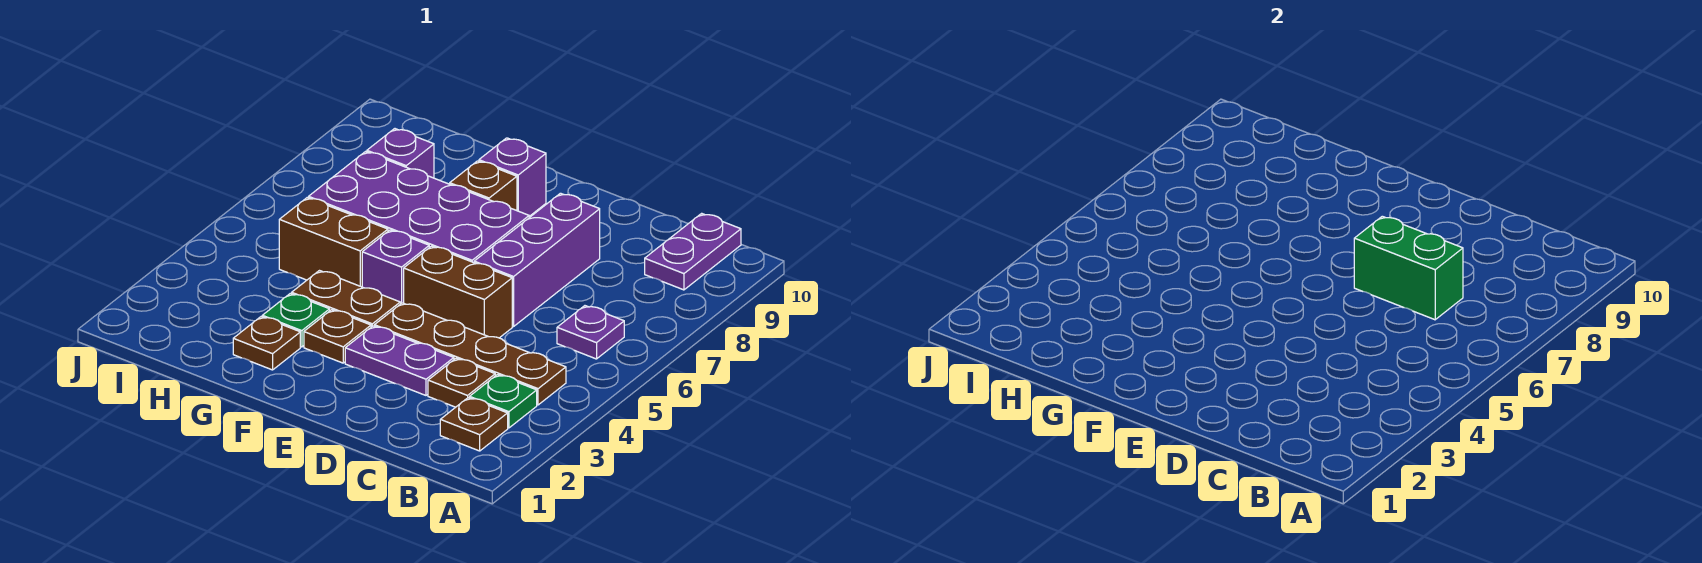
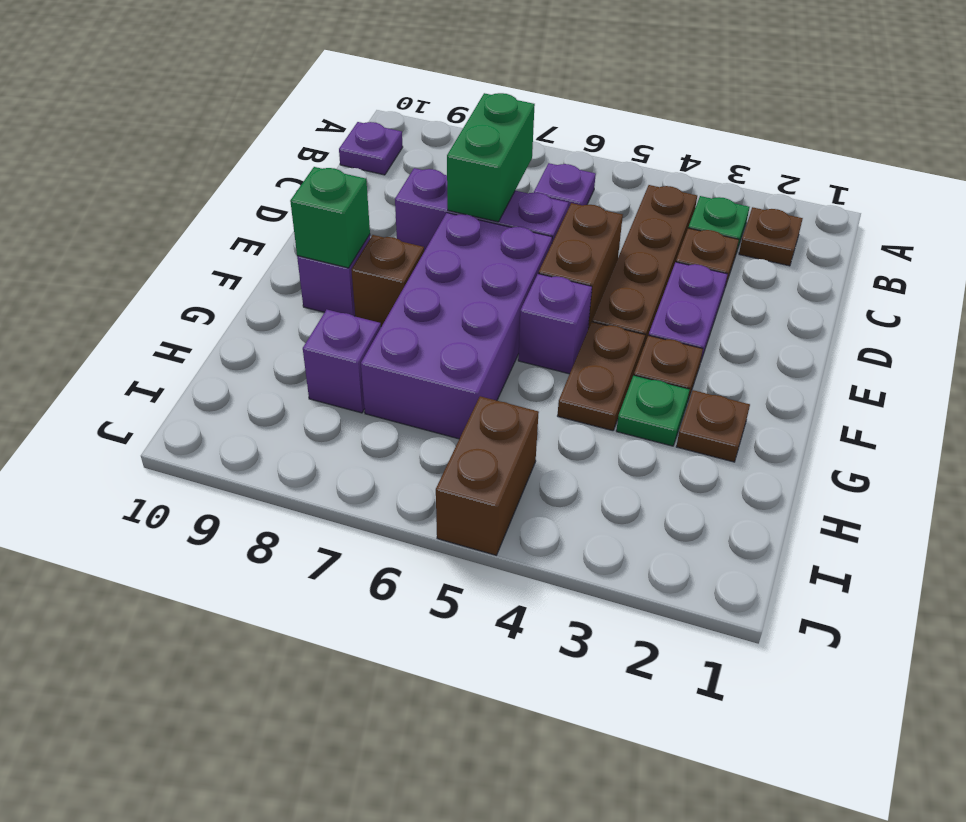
purple 1x2 plate [645,213,741,290] -> purple 1x1 plate [339,122,403,175]
none -> green 1x1 brick [290,167,370,268]
brown 1x2 brick [279,198,388,287] -> brown 1x2 brick moved to [436,396,539,555]

